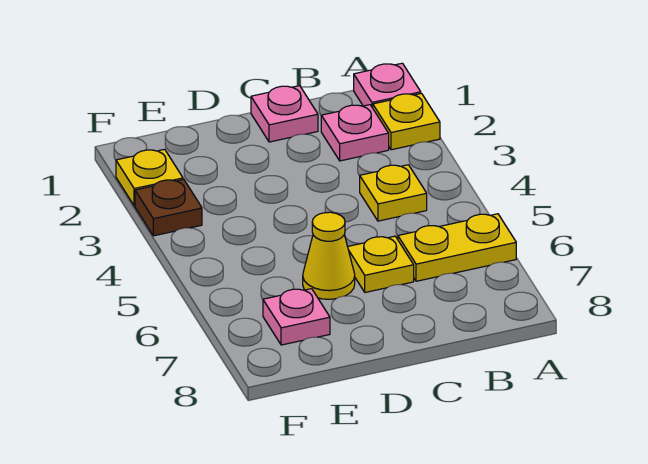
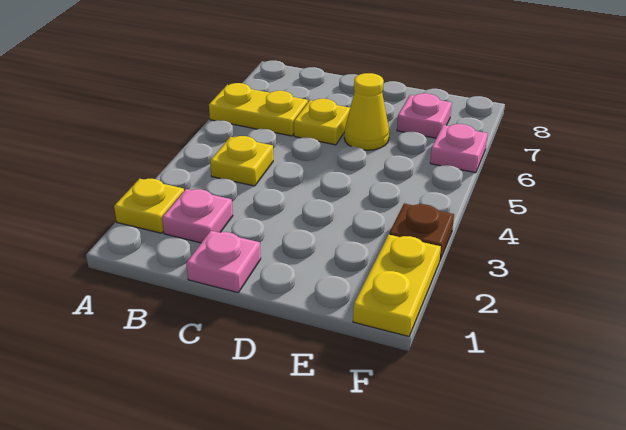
pink 1x1 plate [354,63,421,108] -> pink 1x1 plate moved to [430,124,488,173]
yellow 1x1 plate [116,149,183,206] -> yellow 1x2 plate [353,235,441,336]

